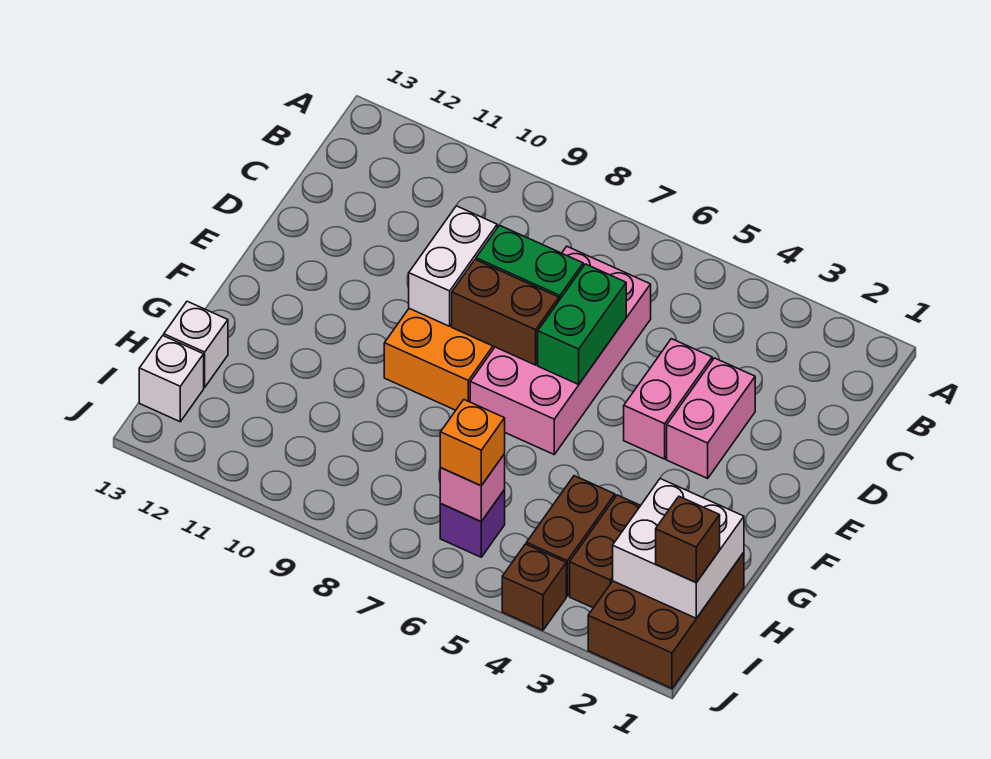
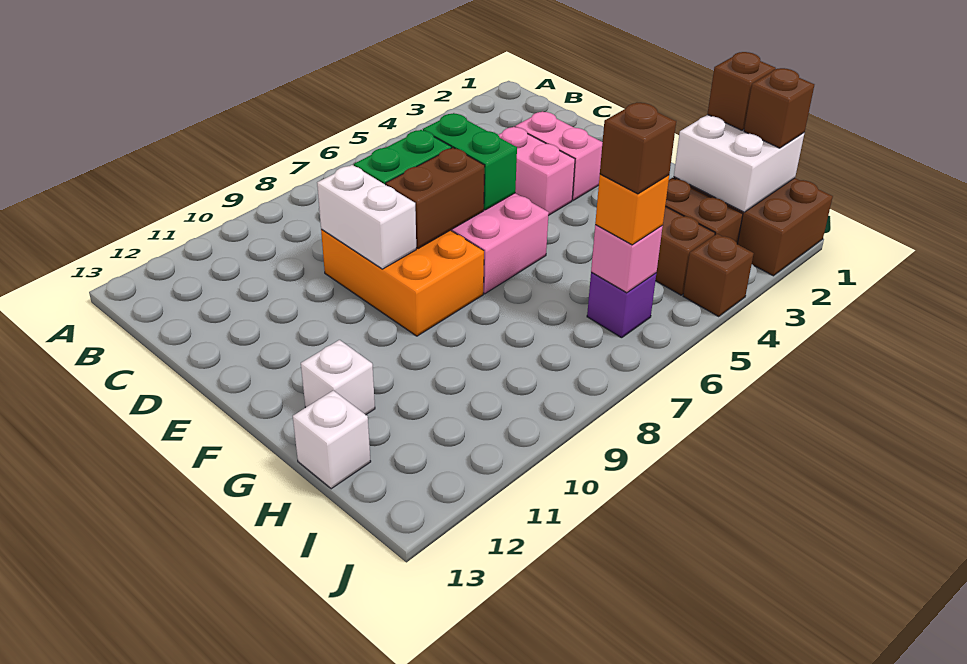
none -> brown 1x1 brick [708,52,776,130]
none -> brown 1x1 brick [600,103,676,194]
white 1x1 brick [139,336,204,422] -> white 1x1 brick moved to [301,340,375,415]

